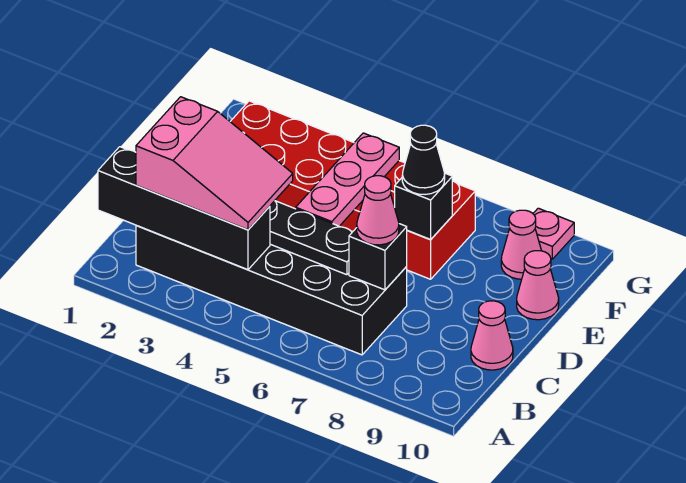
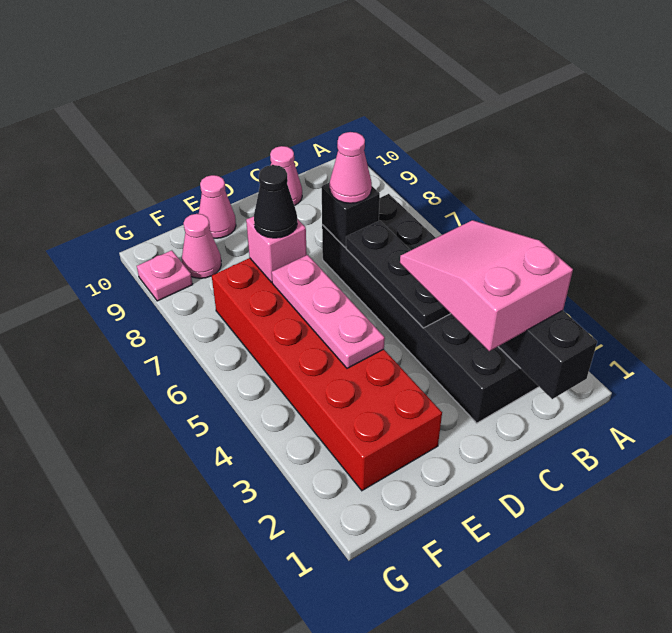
pink 1x3 plate [296,133,399,226] -> pink 1x3 plate turned to [272,255,385,368]
black 1x1 brick [395,173,452,240] -> pink 1x1 brick [246,216,307,282]

